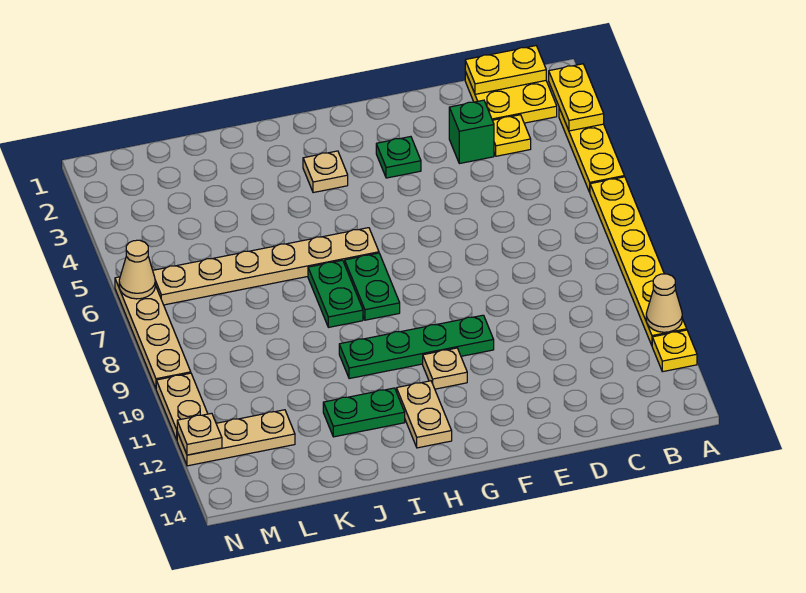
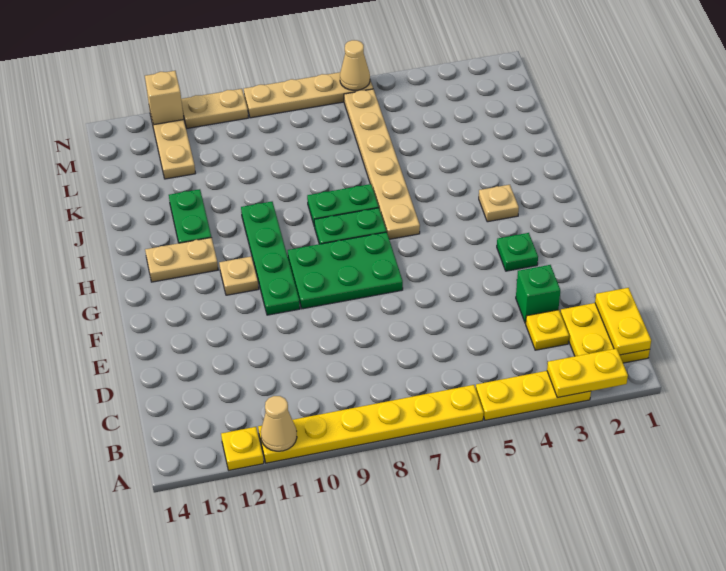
none -> green 2x3 plate [287,232,403,309]
tan 1x1 plate [177,413,222,455] -> tan 1x1 brick [145,71,184,125]

